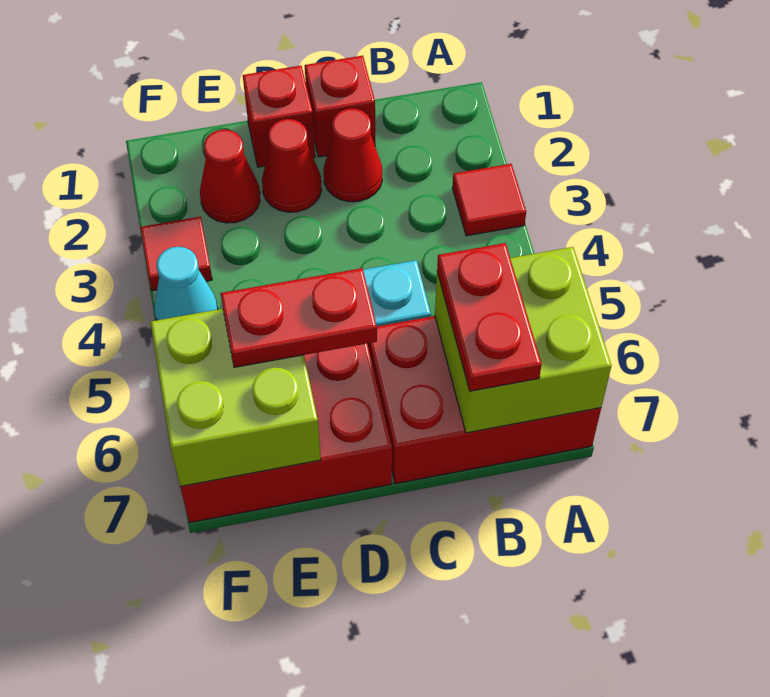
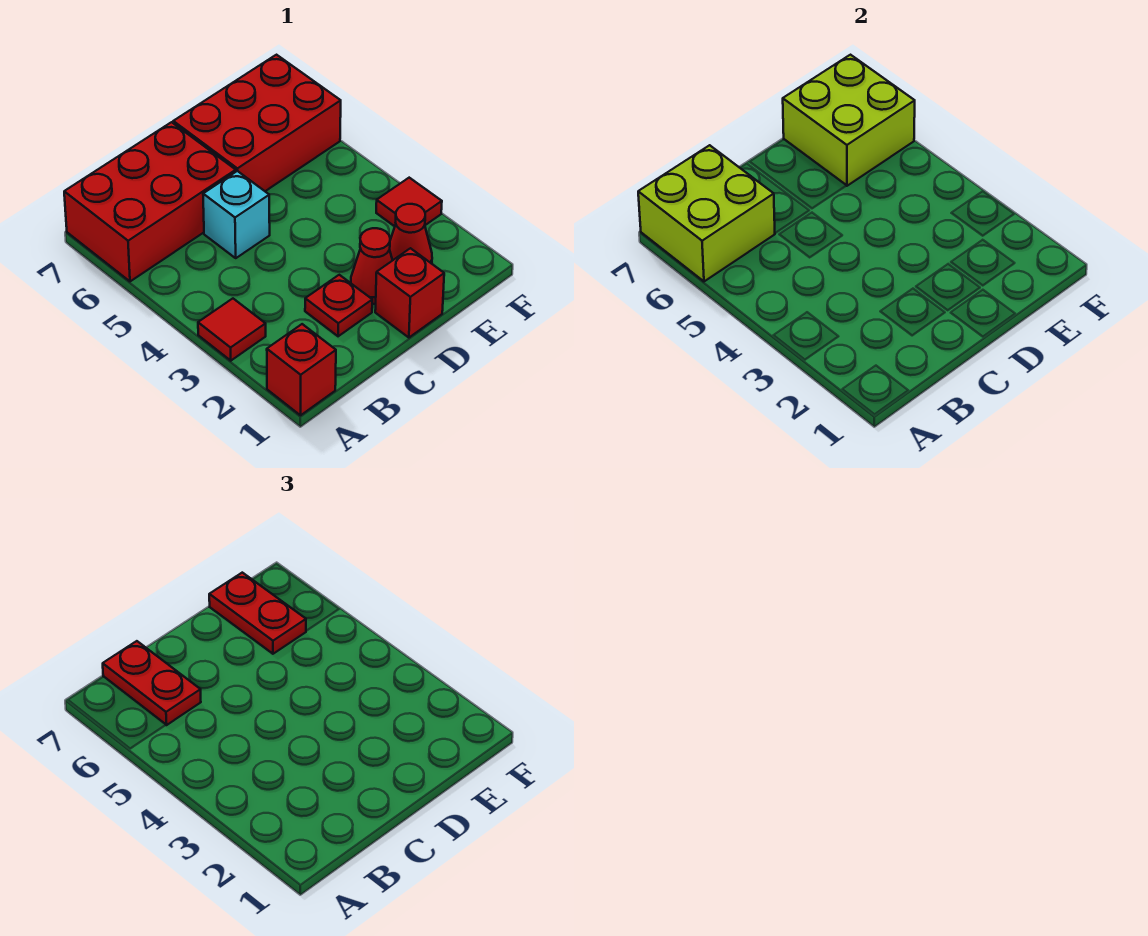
red 1x1 brick [305,56,375,157] -> red 1x1 brick moved to [267,324,336,415]
red 1x1 cone [324,108,382,202] -> red 1x1 plate [305,275,372,336]
red 1x2 plate [220,268,377,367] -> red 1x2 plate turned to [209,573,306,654]
cyan 1x1 cone [155,247,218,320] -> none

